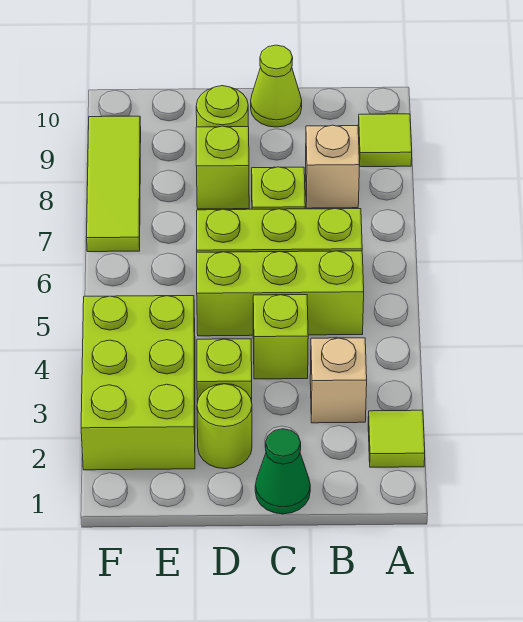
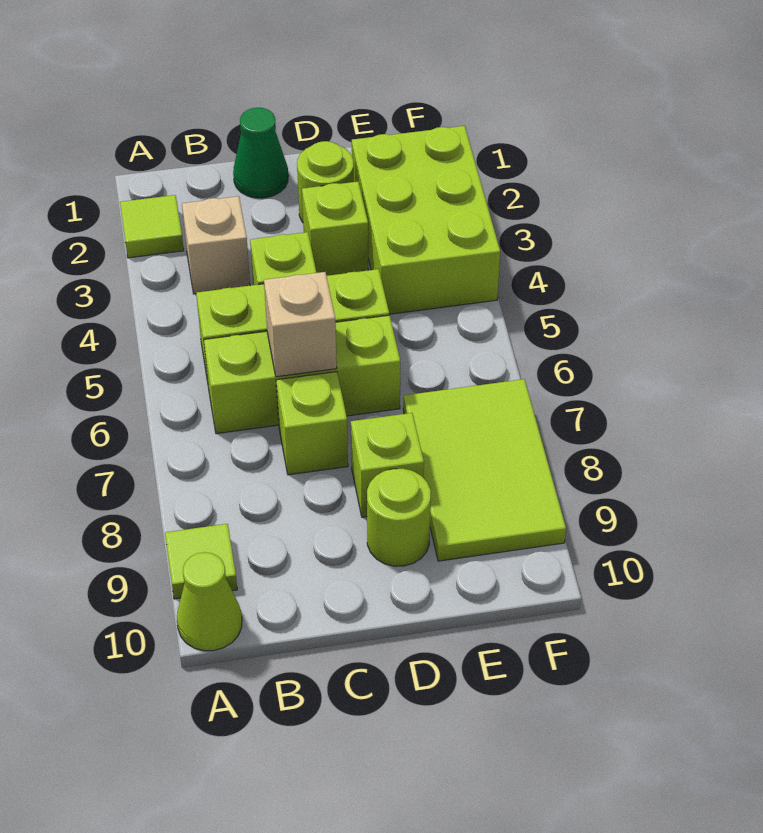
tan 1x1 brick [306,125,359,208] -> tan 1x1 brick moved to [264,272,337,377]
lime 1x1 cone [251,45,302,127] -> lime 1x1 cone moved to [177,552,242,651]
lime 1x3 tile [87,116,141,252] -> lime 2x3 tile [403,379,566,561]

